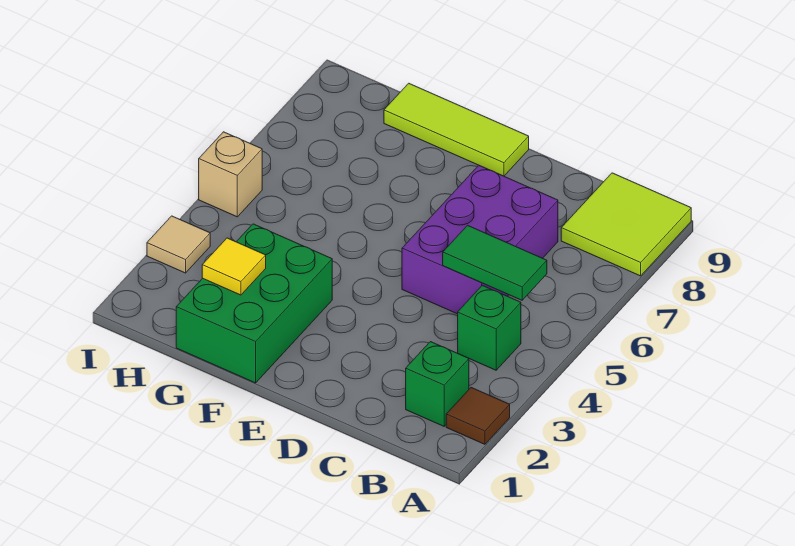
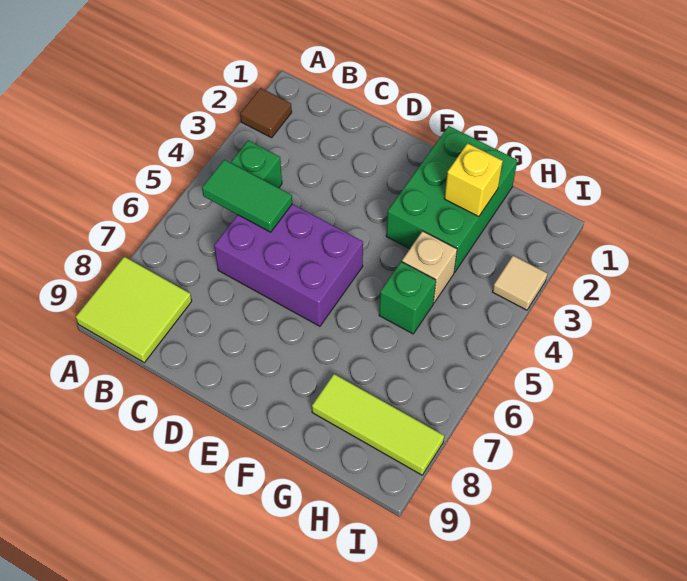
green 1x1 brick [406,342,469,426] -> green 1x1 brick moved to [379,262,436,334]
purple 2x3 brick [402,165,558,314] -> purple 2x3 brick turned to [214,204,363,326]
lime 1x3 tile [384,83,529,176] -> lime 1x3 tile moved to [312,374,444,475]
yellow 1x1 tile [202,238,266,295] -> yellow 1x1 brick [444,143,503,217]
tan 1x1 brick [199,132,262,217] -> tan 1x1 brick moved to [402,231,457,303]

